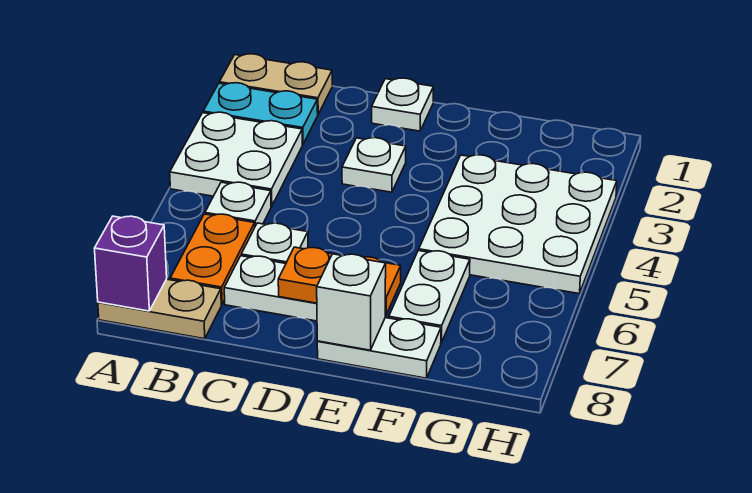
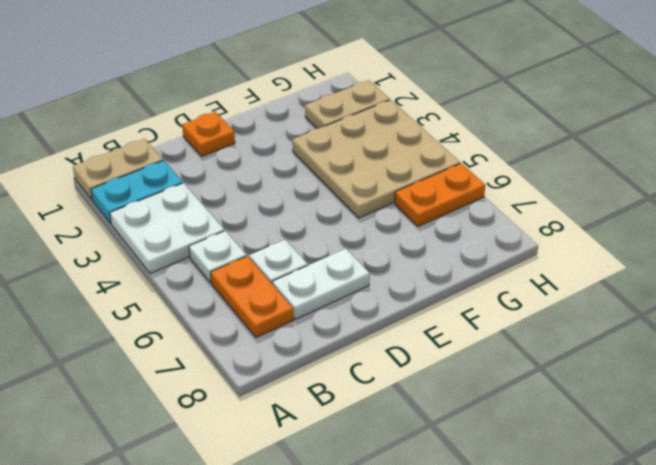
tan 1x2 plate [98,279,221,339] -> tan 1x2 plate moved to [305,80,390,129]
purple 1x1 brick [94,216,167,311] -> none
white 1x1 plate [372,78,434,131] -> orange 1x1 plate [182,112,235,156]
white 1x1 plate [342,138,406,192] -> none
orange 1x2 plate [278,247,401,315] -> orange 1x2 plate moved to [395,163,485,227]
white 1x2 plate [317,318,441,378] -> none
white 1x1 brick [317,254,386,350] -> none
white 3x3 plate [419,155,617,294] -> tan 3x3 plate [292,100,460,218]
white 1x2 plate [389,250,470,343] -> none

